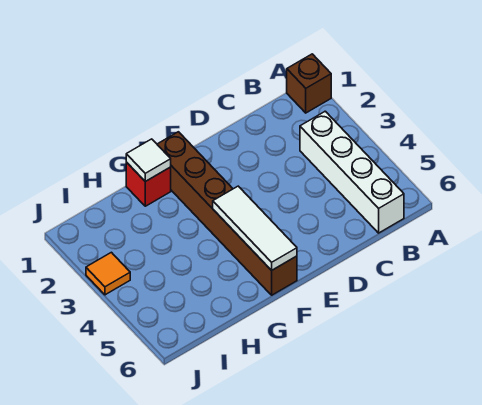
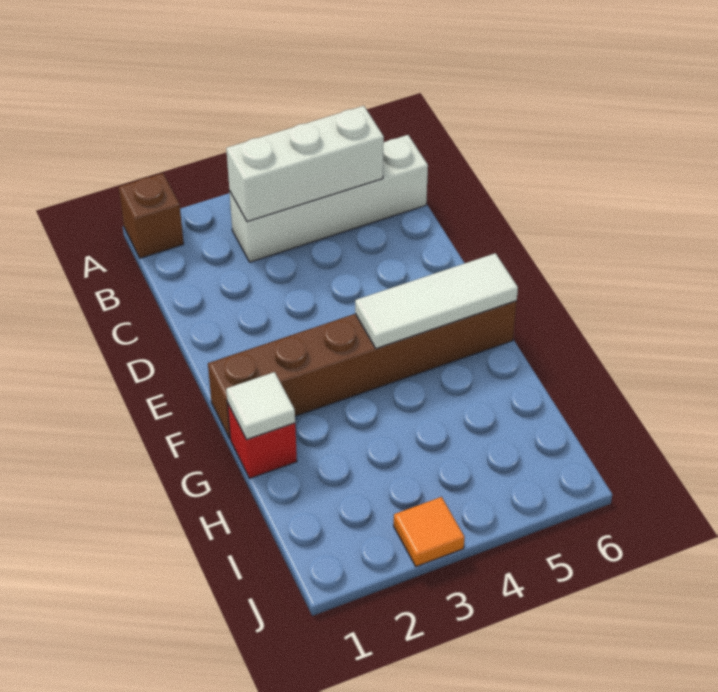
none -> white 1x3 brick [226,106,384,222]

